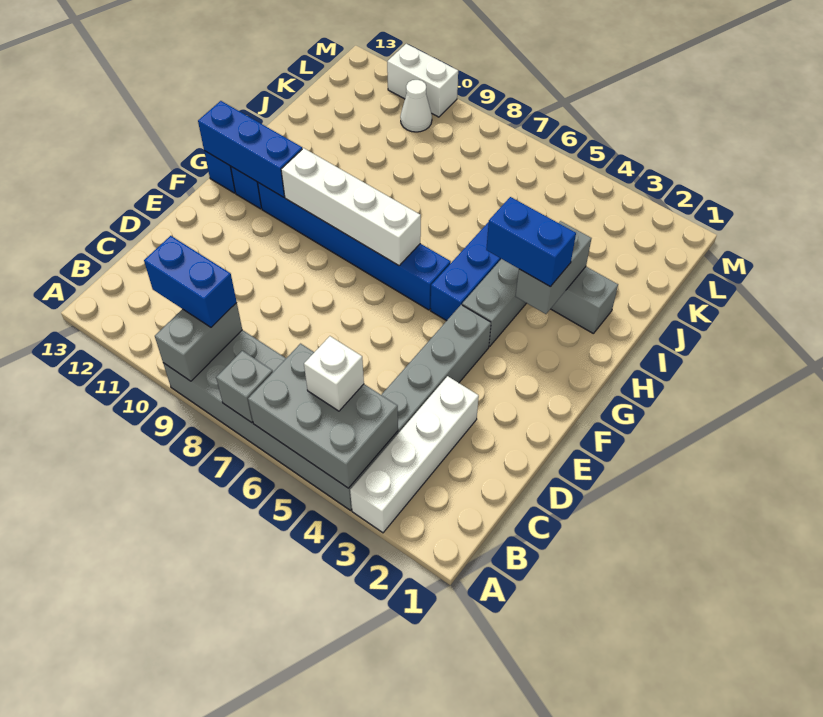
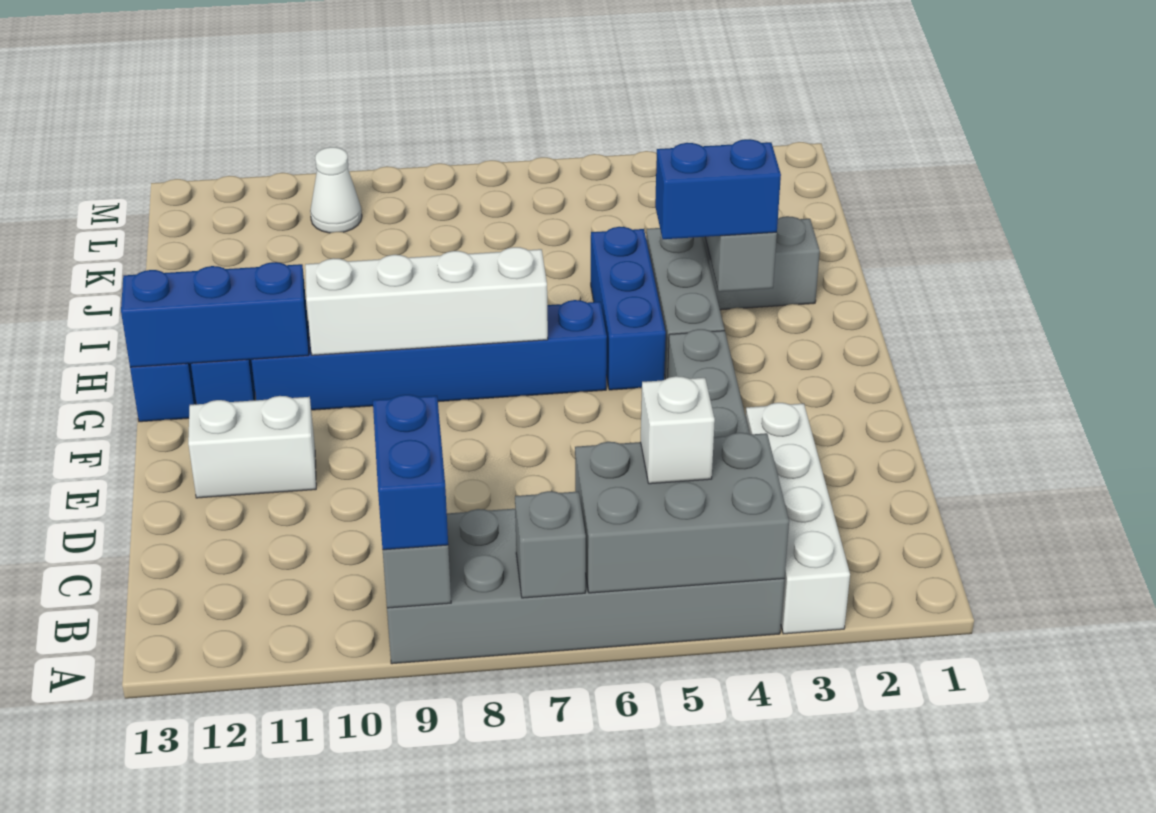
blue 1x2 brick [144,236,237,327] -> blue 1x2 brick turned to [373,395,448,550]
white 1x2 brick [387,44,458,117] -> white 1x2 brick moved to [188,396,316,498]

